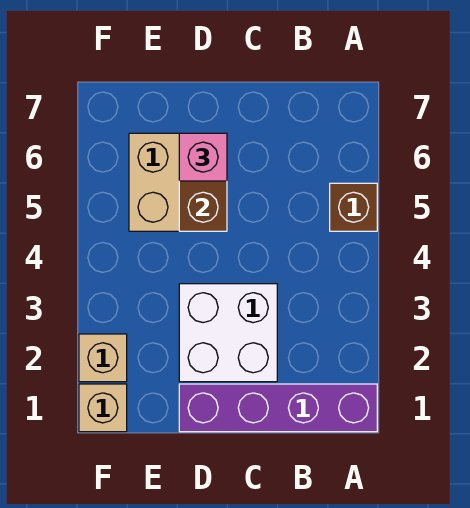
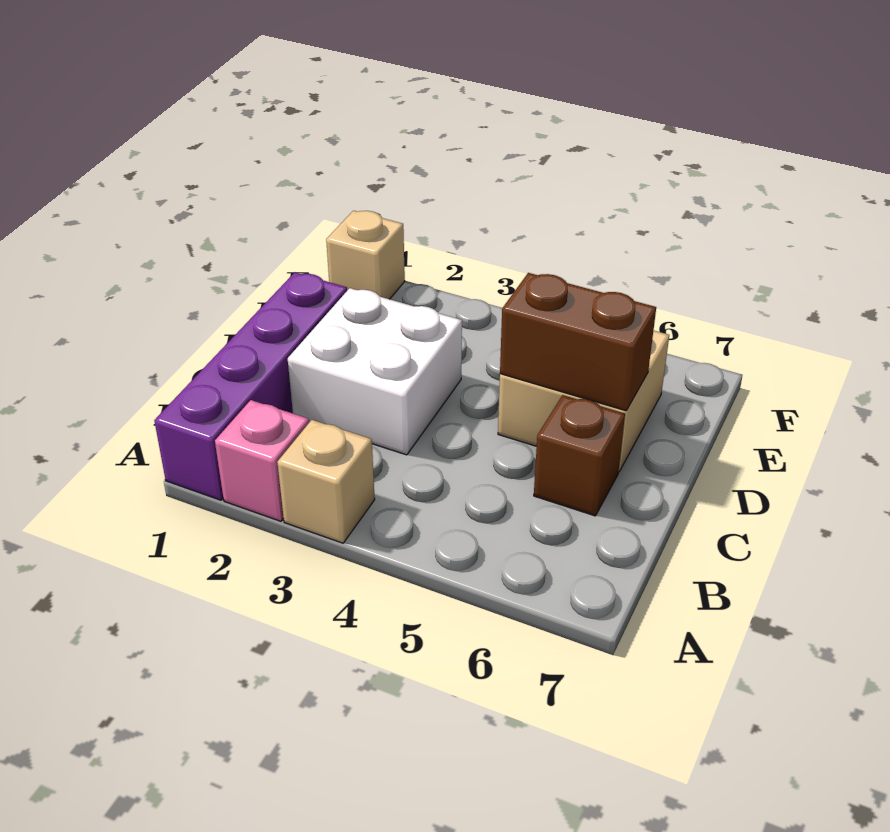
brown 1x1 brick [330,183,377,231] -> brown 1x1 brick moved to [534,395,625,516]
pink 1x1 brick [179,133,227,181] -> pink 1x1 brick moved to [215,400,309,521]
tan 1x1 brick [79,334,127,382] -> tan 1x1 brick moved to [277,420,375,543]

